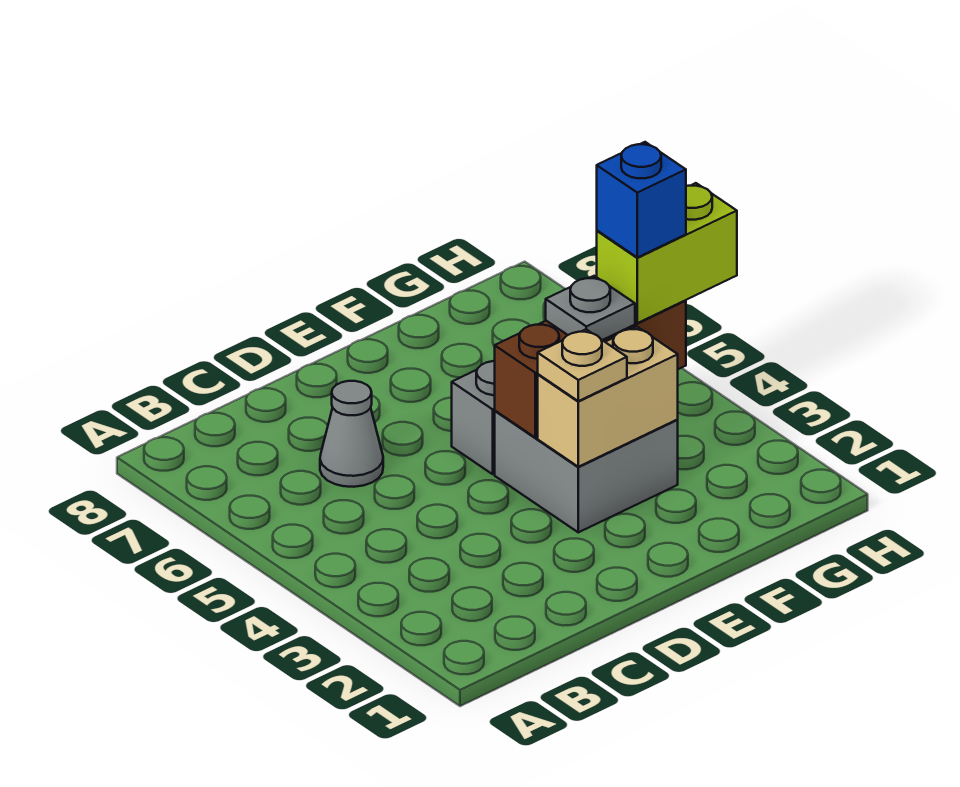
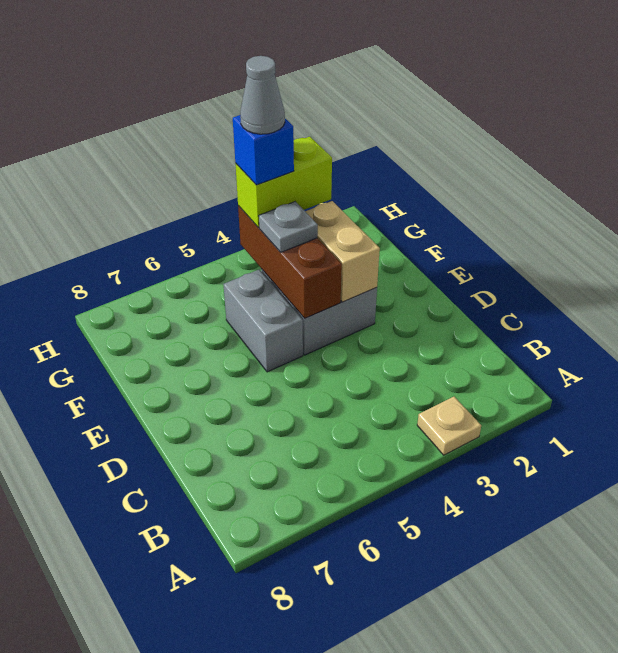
grey 1x1 cone [320,381,383,487] -> grey 1x1 cone moved to [240,56,285,134]
tan 1x1 plate [538,329,627,401] -> tan 1x1 plate moved to [417,397,481,455]
lime 1x2 brick [597,183,737,323] -> lime 1x2 brick turned to [235,137,332,227]

